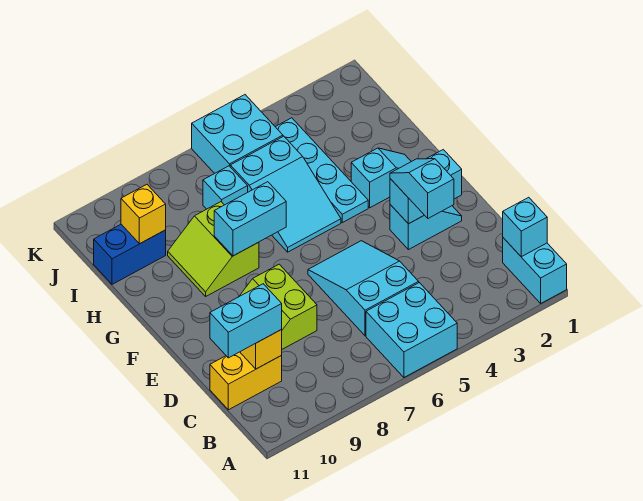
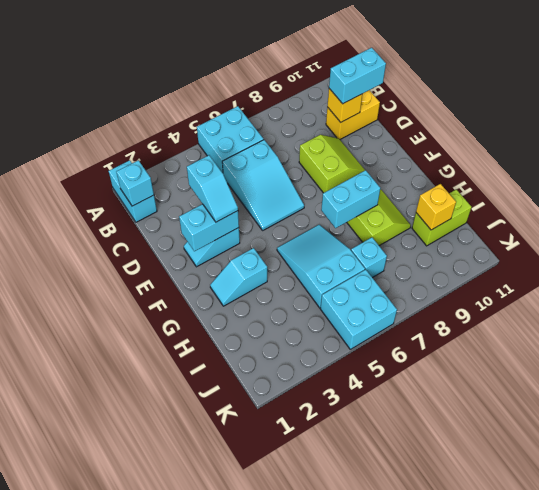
cyan 1x4 plate [276,118,368,223] -> none
blue 1x2 brick [94,224,166,284] -> lime 1x2 brick [412,190,472,246]

